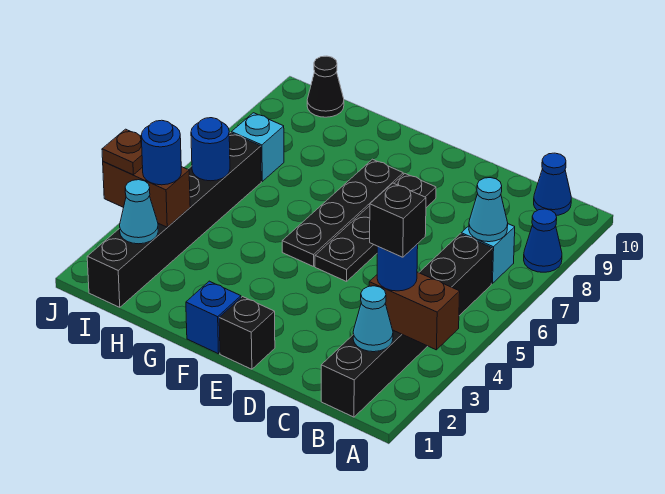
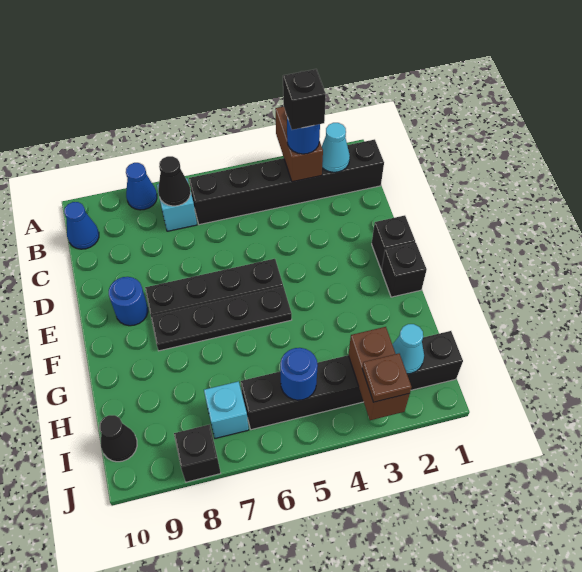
cyan 1x1 cone [469,178,508,242] -> black 1x1 cone [158,156,191,206]
blue 1x1 brick [186,281,241,354] -> black 1x1 brick [381,243,427,297]
blue 1x1 round brick [141,120,181,185] -> blue 1x1 round brick moved to [109,277,148,326]
none -> black 1x1 brick [174,424,221,482]

